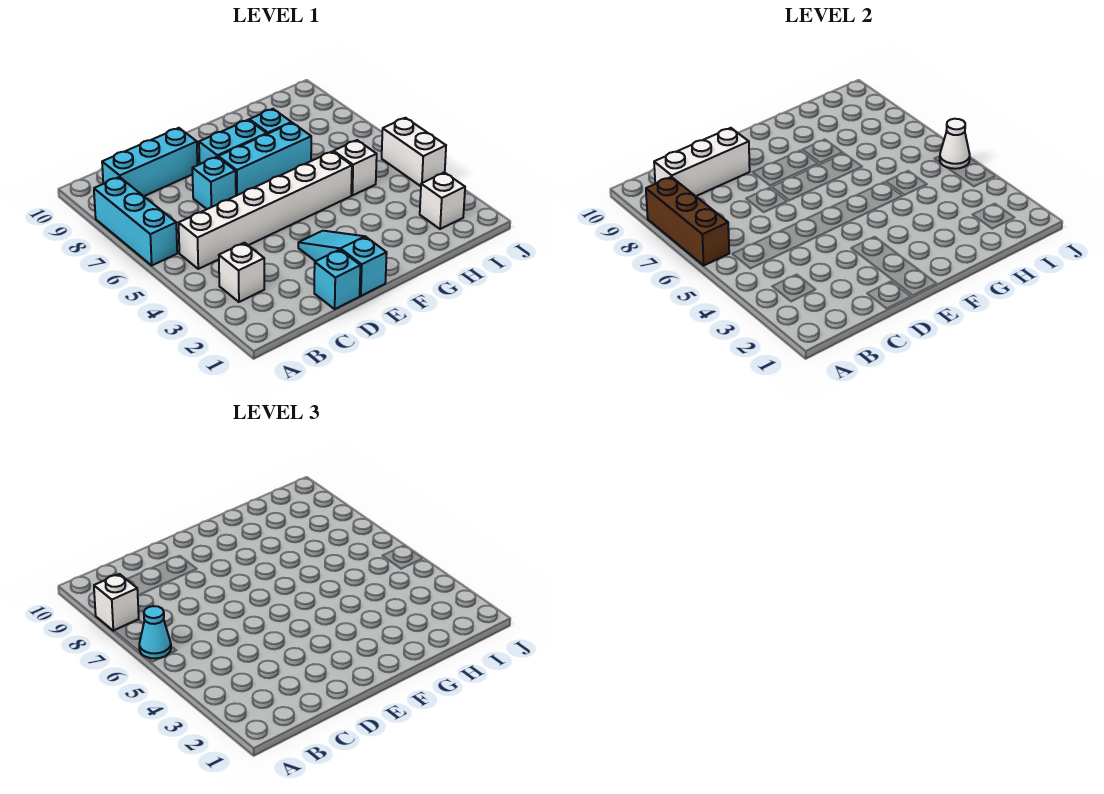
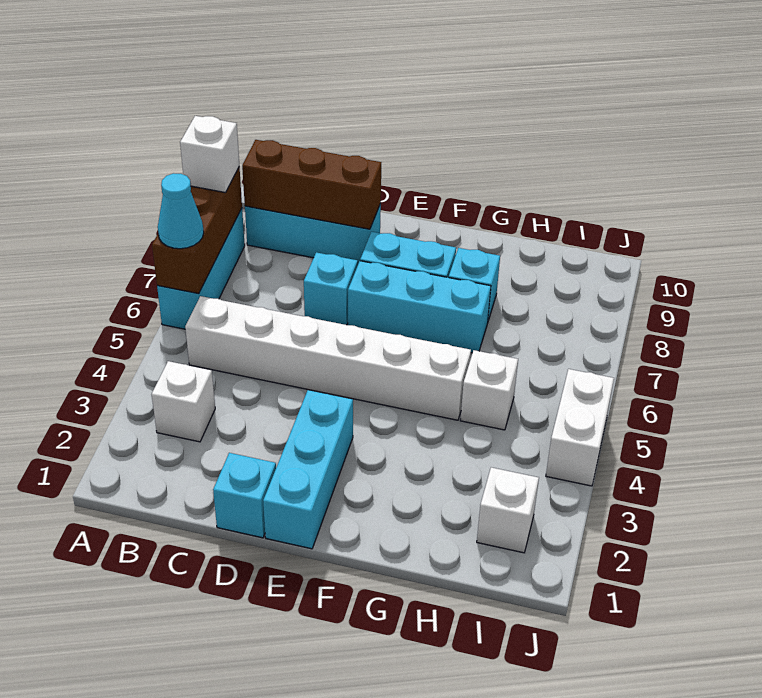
white 1x3 brick [654,128,750,196] -> brown 1x3 brick [242,140,381,229]
cyan 1x3 slope [298,231,387,296] -> cyan 1x3 brick [263,390,353,549]
white 1x1 cone [940,119,970,169] -> none

